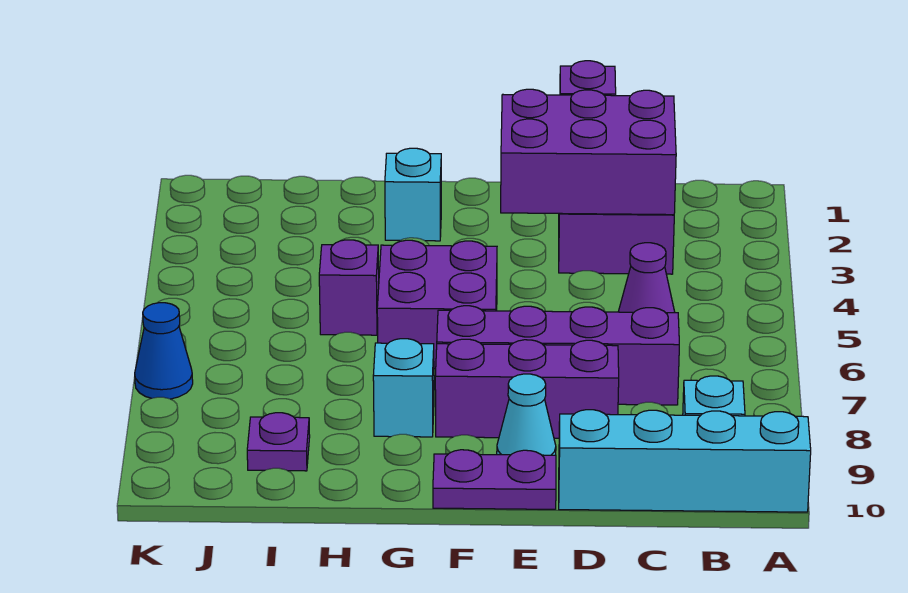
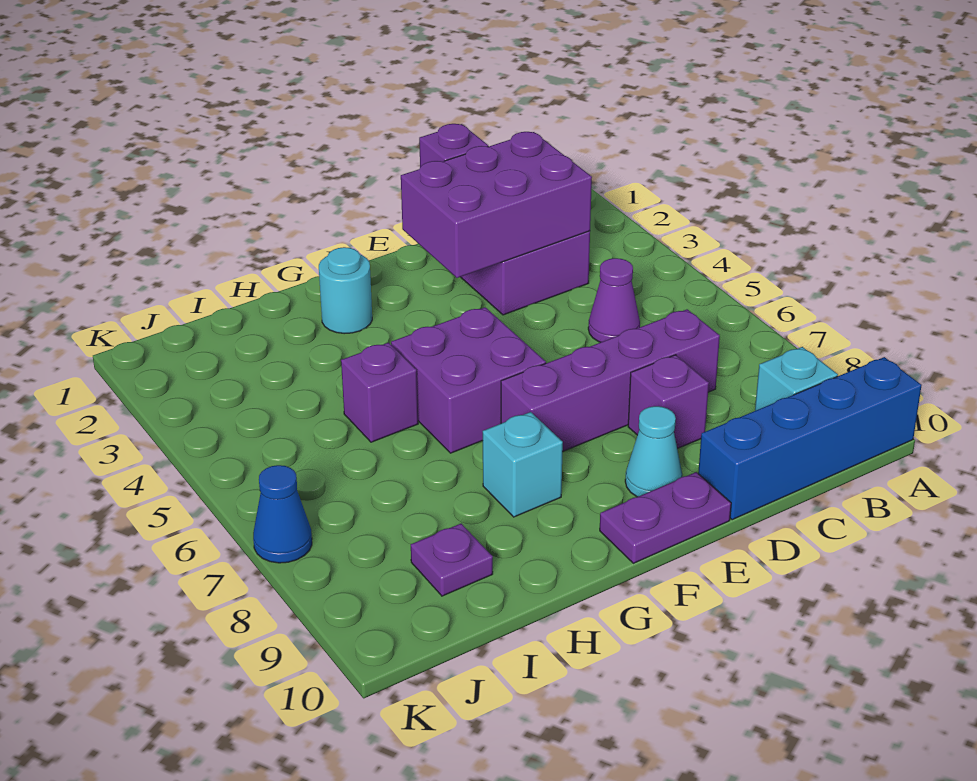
cyan 1x4 brick [559,410,811,512] -> blue 1x4 brick [698,357,922,520]
purple 1x3 brick [435,339,619,438] -> purple 1x1 brick [628,355,709,449]
cyan 1x1 brick [385,148,441,241] -> cyan 1x1 round brick [319,247,372,334]

